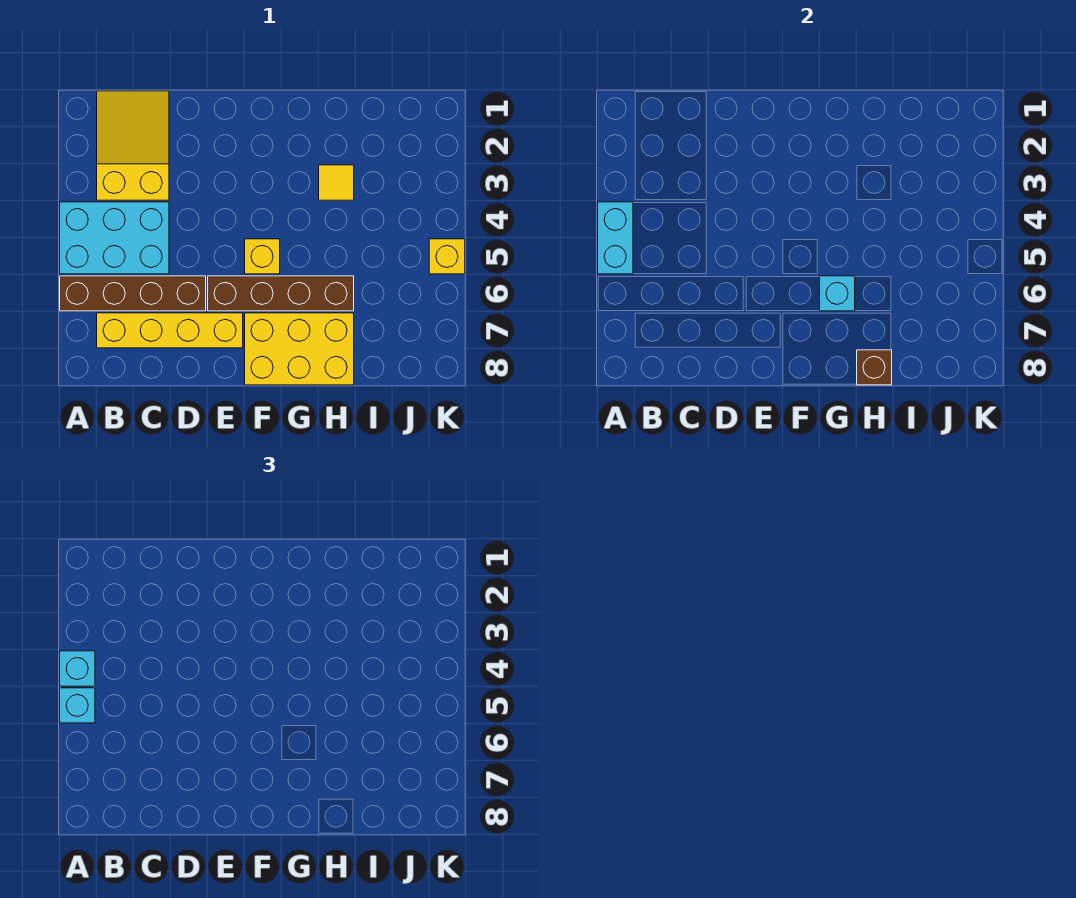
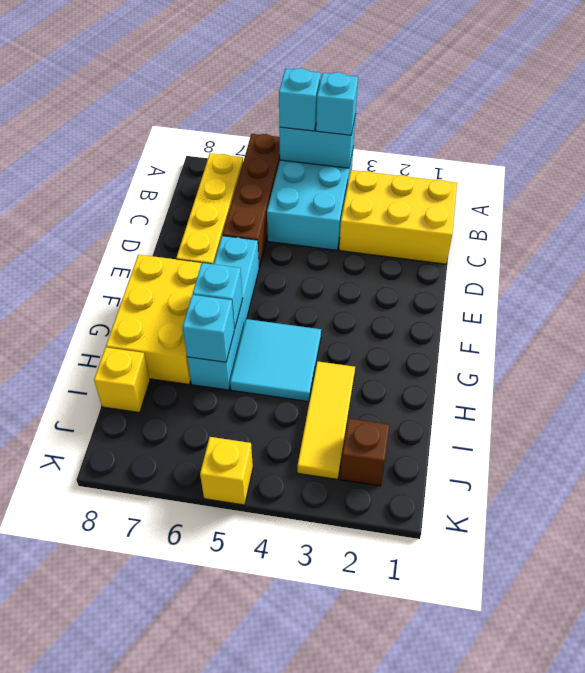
yellow 2x3 slope [97,91,169,200] -> yellow 2x3 brick [339,170,457,264]
brown 1x4 brick [208,276,354,311] -> cyan 1x4 brick [187,236,259,390]
yellow 1x1 brick [245,239,280,274] -> yellow 1x1 brick moved to [94,348,150,413]
none -> cyan 2x2 tile [230,319,321,401]
yellow 1x1 tile [319,165,354,200] -> yellow 1x3 tile [297,361,355,479]
none -> cyan 1x1 brick [183,295,234,362]
brown 1x1 brick [857,350,892,385] -> brown 1x1 brick moved to [340,418,389,486]

